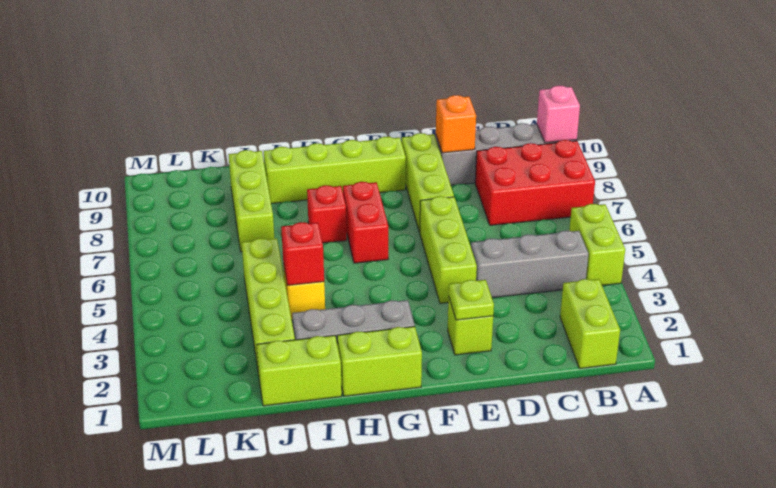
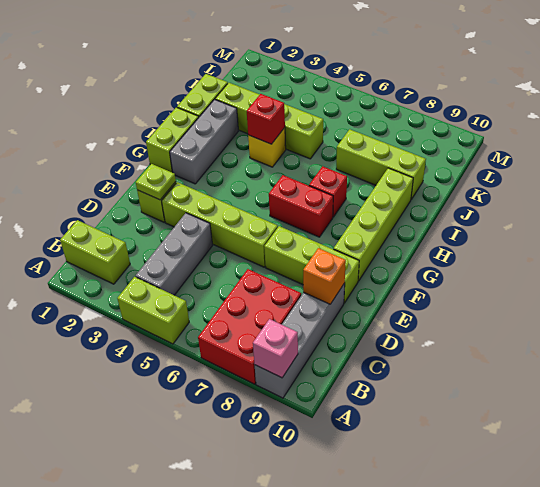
lime 1x3 brick [419,196,477,303] -> lime 1x4 brick [162,182,278,267]

